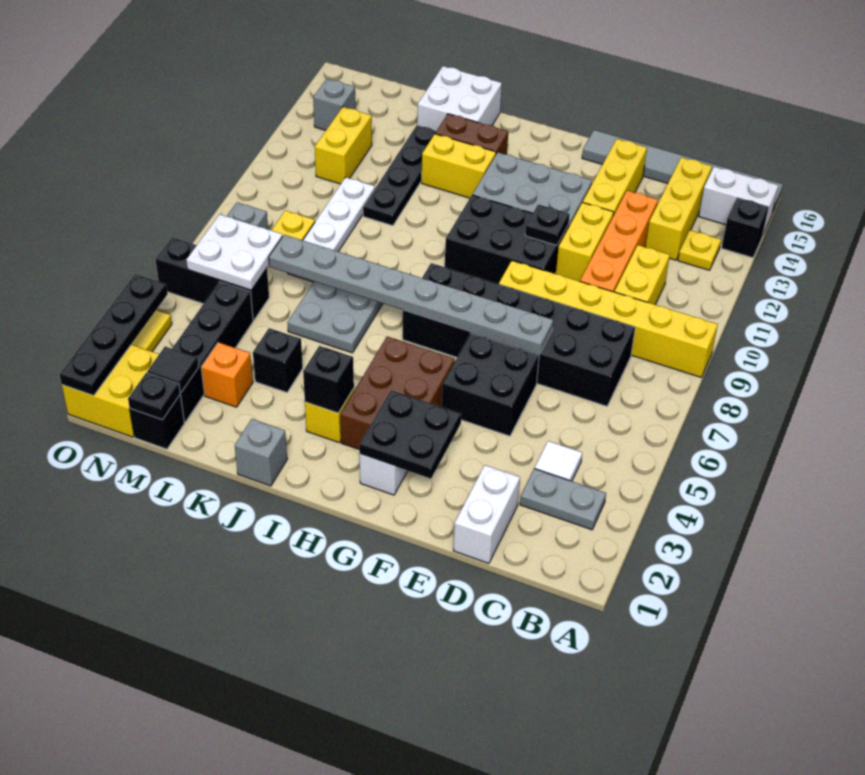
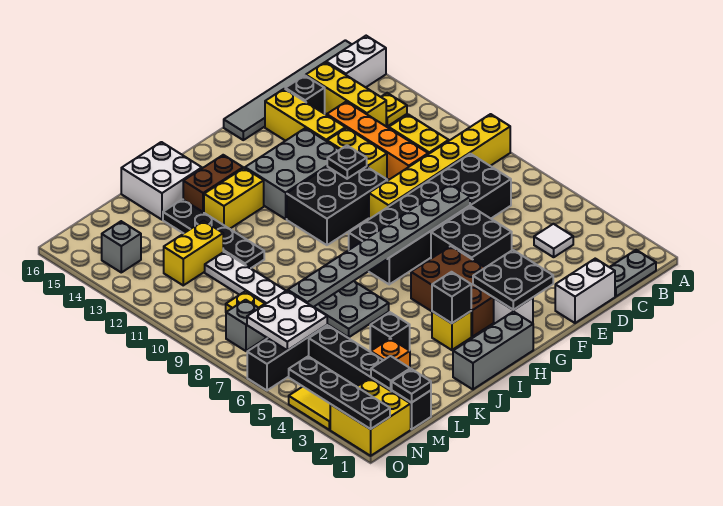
black 1x1 brick [722,198,769,258] -> black 1x1 brick moved to [285,75,325,114]
grey 1x2 plate [520,469,606,530] -> grey 1x2 plate moved to [610,250,656,296]
white 1x2 brick [453,465,520,563] -> white 1x2 brick turned to [555,259,615,323]
grey 1x1 brick [235,419,287,486] -> grey 1x3 brick [453,311,533,389]
yellow 1x2 brick [315,107,372,184] -> yellow 1x2 brick turned to [164,221,223,285]

